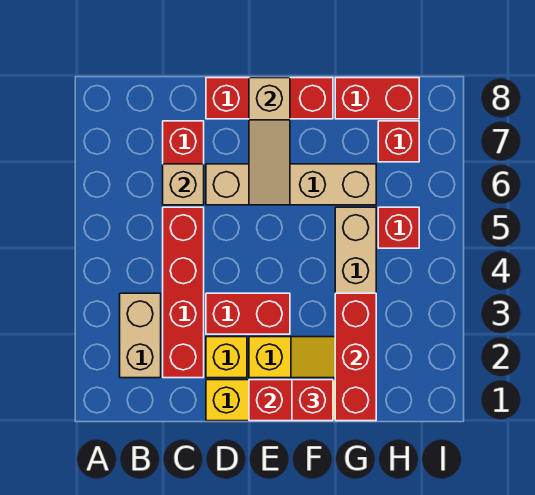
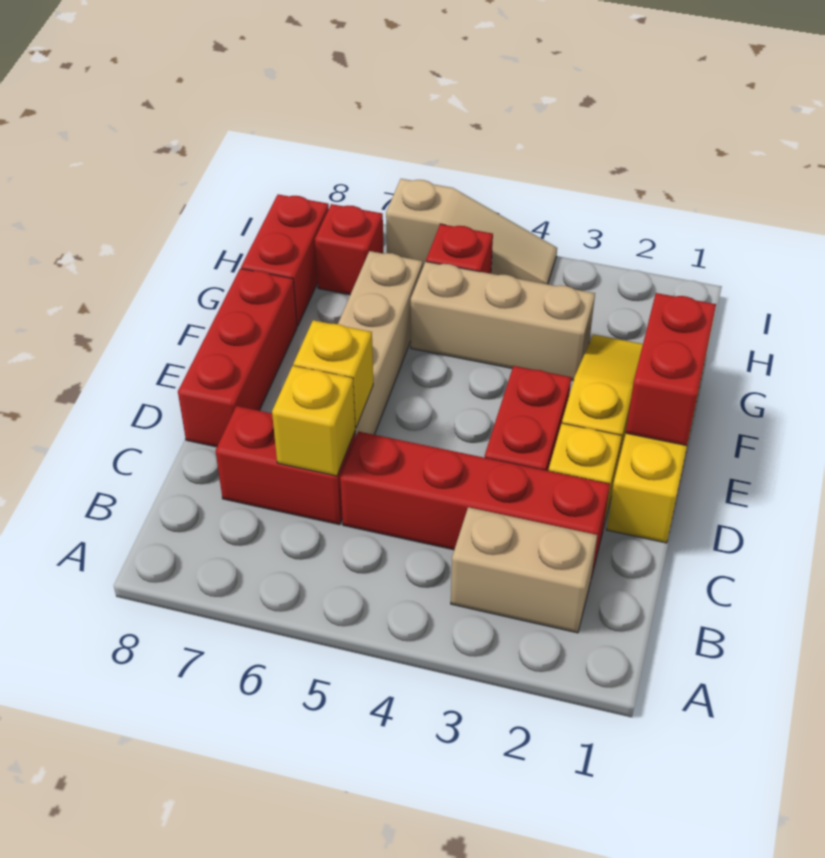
tan 1x1 brick [163,164,204,205] -> yellow 1x1 brick [272,366,355,476]
none -> yellow 1x1 brick [293,320,373,428]
tan 1x3 slope [249,78,290,205] -> tan 1x3 slope moved to [386,179,557,284]
red 1x1 brick [292,380,333,421] -> none
red 1x3 brick [335,293,376,421] -> none

